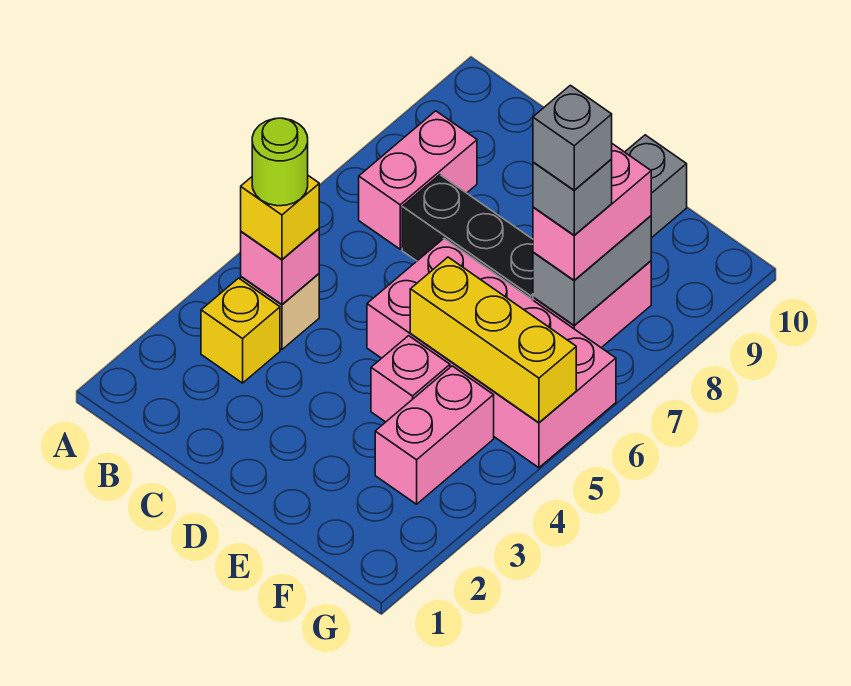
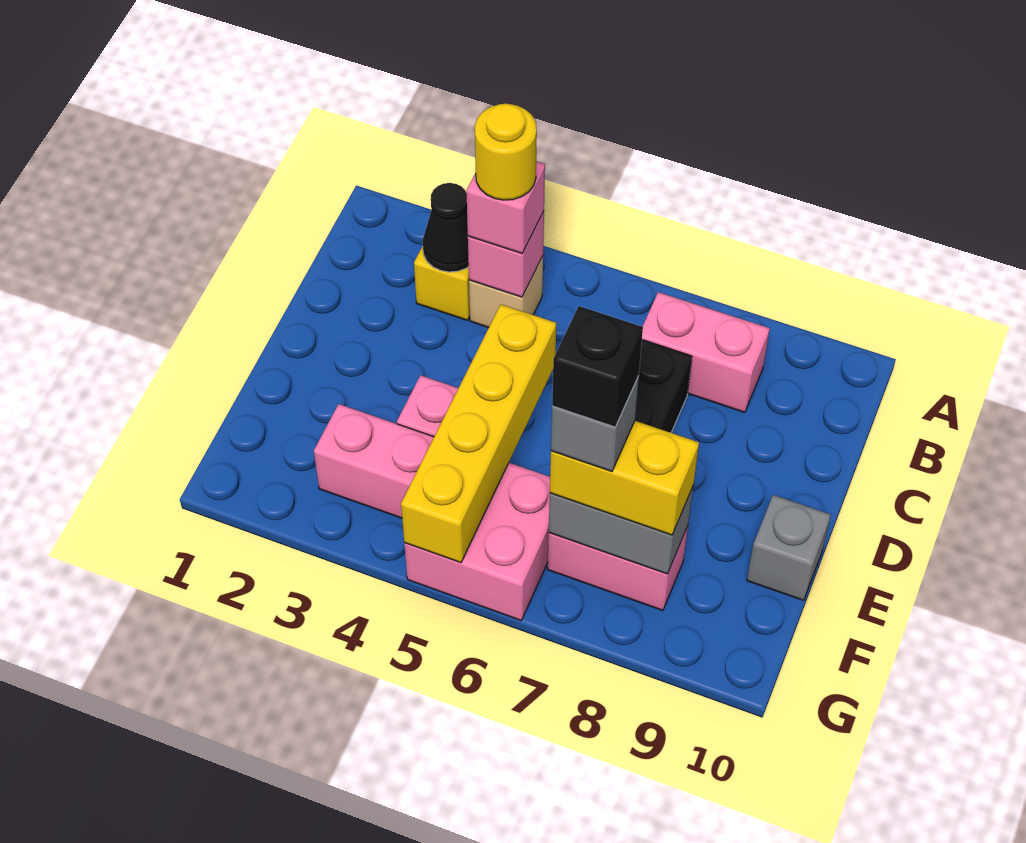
none -> black 1x1 cone [422,183,469,272]
yellow 1x1 brick [241,176,319,259] -> pink 1x1 brick [466,161,545,253]
lime 1x1 round brick [252,118,308,206] -> yellow 1x1 round brick [475,104,537,200]
pink 2x4 brick [367,239,616,468] -> pink 2x2 brick [404,463,550,620]
yellow 1x3 brick [410,257,576,423] -> yellow 1x4 brick [401,304,556,563]
pink 1x2 brick [533,144,651,280] -> yellow 1x2 brick [550,421,699,535]
grey 1x1 brick [533,85,612,190] -> black 1x1 brick [552,306,643,427]

